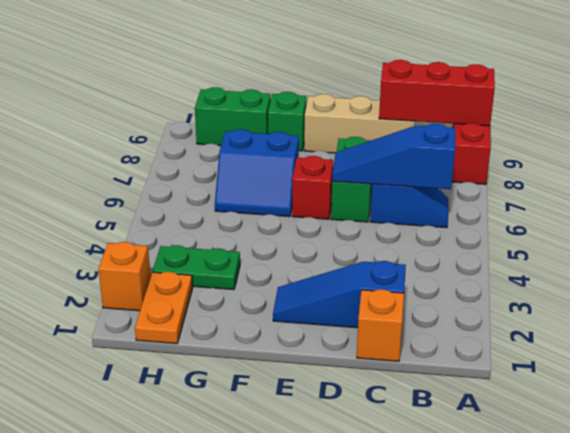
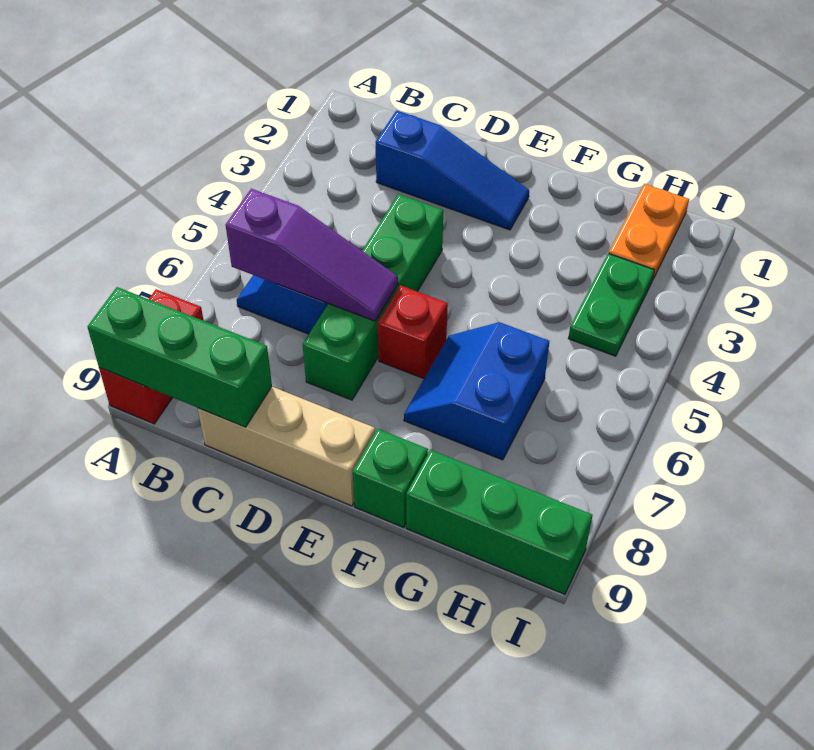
red 1x3 brick [379,60,495,126] -> green 1x3 brick [88,287,272,427]
blue 1x3 slope [332,123,455,189] -> purple 1x3 slope [226,189,398,321]
orange 1x1 brick [357,289,404,361] -> none
green 1x2 brick [331,137,372,222] -> green 1x4 brick [303,194,443,400]
blue 2x2 slope [215,129,299,217] -> blue 2x2 slope turned to [404,322,549,460]
green 1x2 plate [153,245,240,290] -> green 1x2 plate turned to [568,253,654,356]
green 1x2 brick [195,87,271,146] -> green 1x3 brick [406,450,592,594]
orange 1x1 brick [98,242,151,311] -> none

